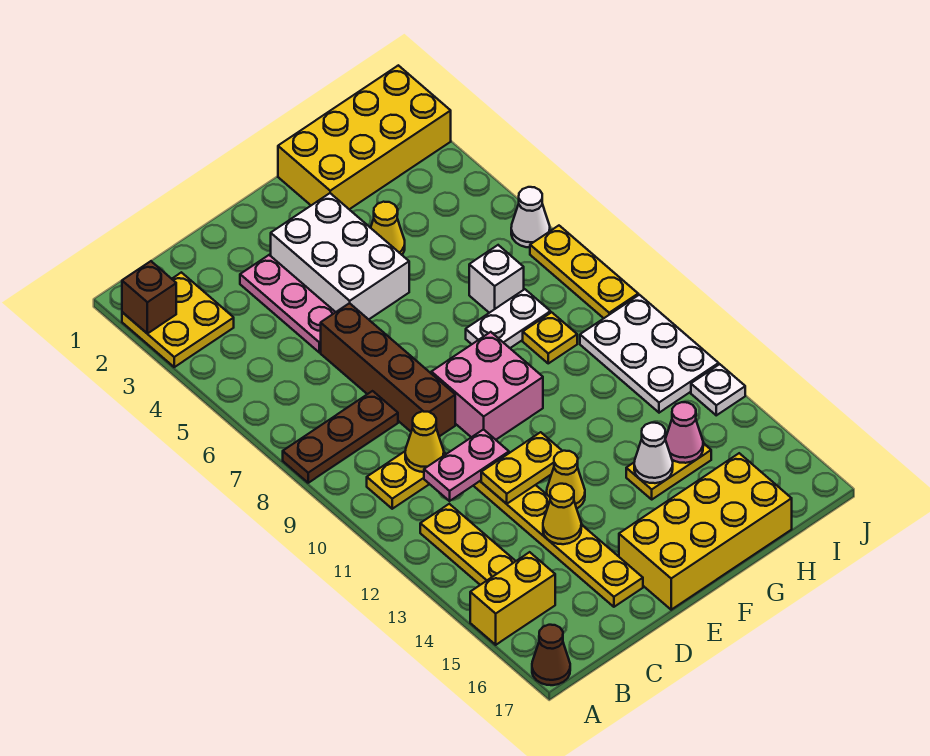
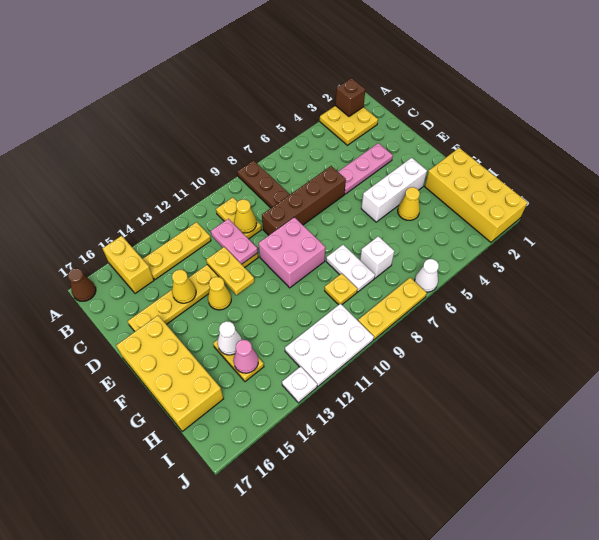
white 2x3 brick [271,193,409,319] -> white 1x3 brick [361,158,427,222]

